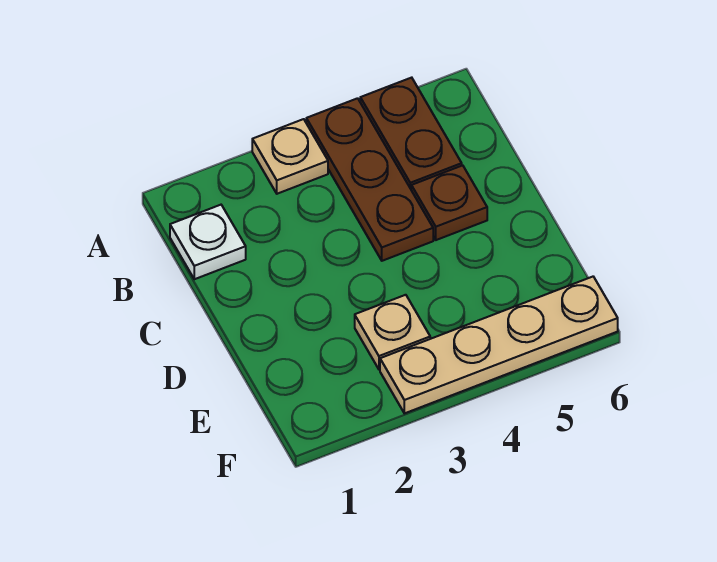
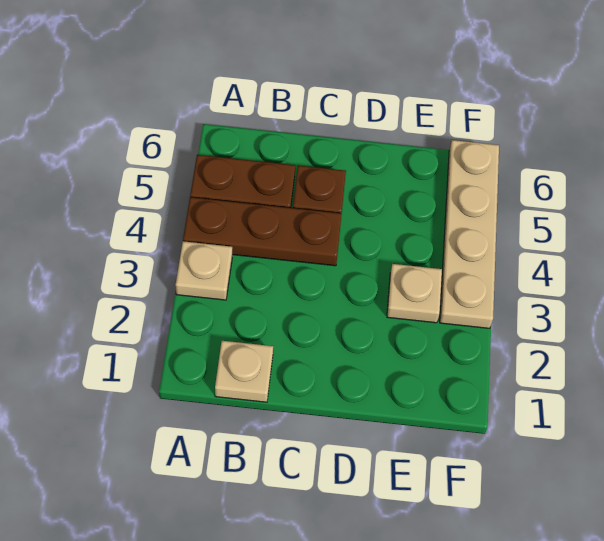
white 1x1 plate [170,205,246,279] -> tan 1x1 plate [215,341,273,402]

